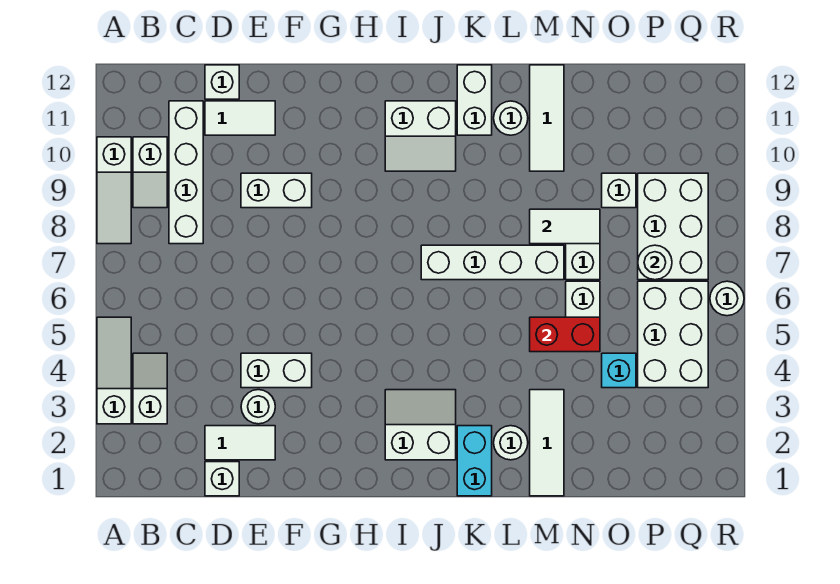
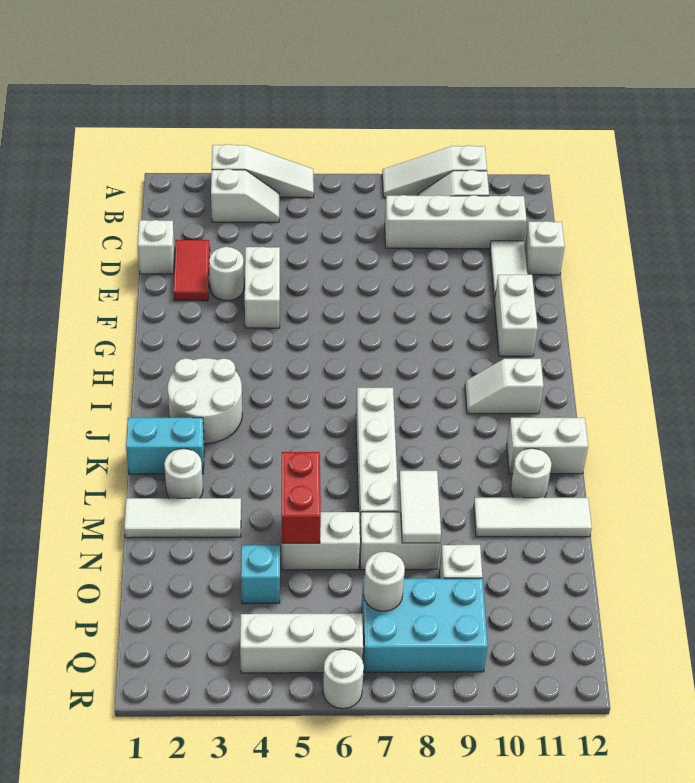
white 1x2 tile [205,426,275,460] -> red 1x2 tile [174,240,210,301]
white 1x2 brick [241,173,312,208] -> white 1x2 brick moved to [494,274,538,356]
white 2x2 slope [385,390,456,460] -> white 2x2 round brick [168,358,242,444]
white 2x2 slope [385,101,456,171] -> white 1x2 slope [465,359,544,414]
white 2x3 brick [638,281,708,388] -> white 1x3 brick [240,613,363,673]
white 2x3 brick [638,173,708,280] -> cyan 2x3 brick [362,578,488,672]

